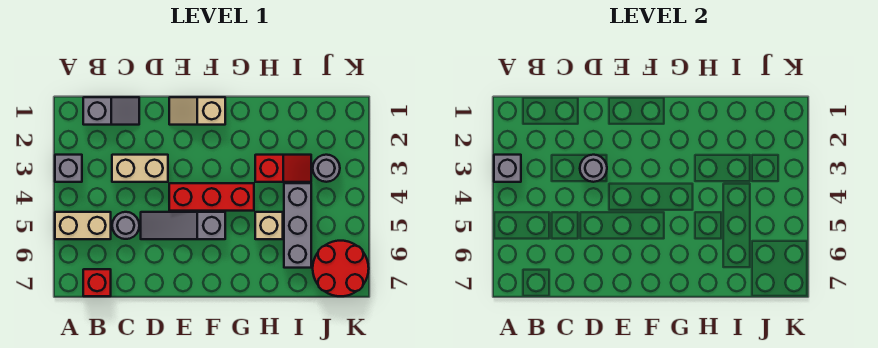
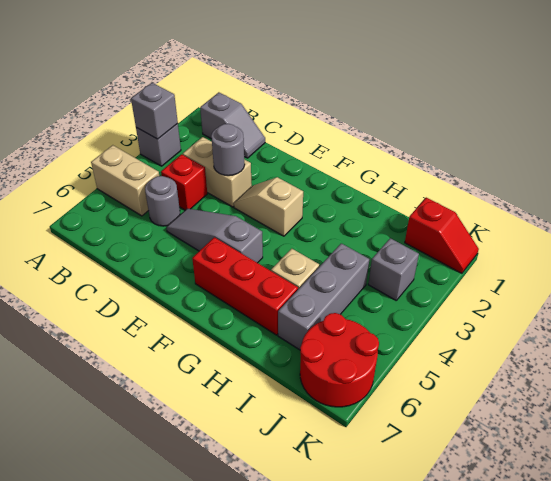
red 1x1 brick [83,269,111,296] -> red 1x1 brick moved to [161,154,207,210]
tan 1x2 slope [169,97,225,125] -> tan 1x2 slope moved to [234,177,303,236]
red 1x3 brick [169,183,254,211] -> red 1x3 brick moved to [192,237,298,335]
red 1x2 slope [255,155,311,182] -> red 1x2 slope moved to [405,198,479,273]
grey 1x1 round brick [313,155,340,182] -> grey 1x1 brick [368,238,419,300]

